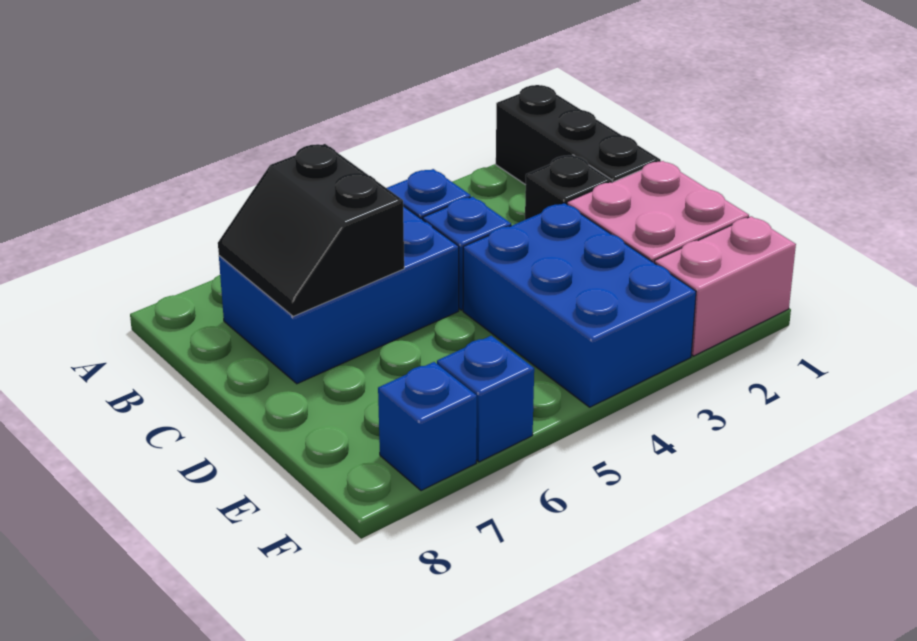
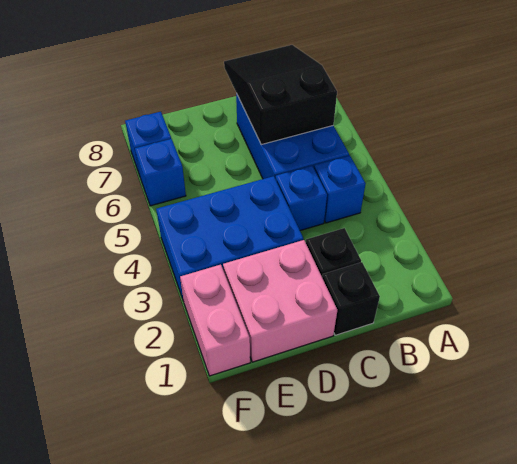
black 1x3 brick [496,85,661,185] -> black 1x1 brick [322,262,380,335]
black 2x2 slope [218,144,404,316] -> black 2x3 slope [224,45,337,145]

